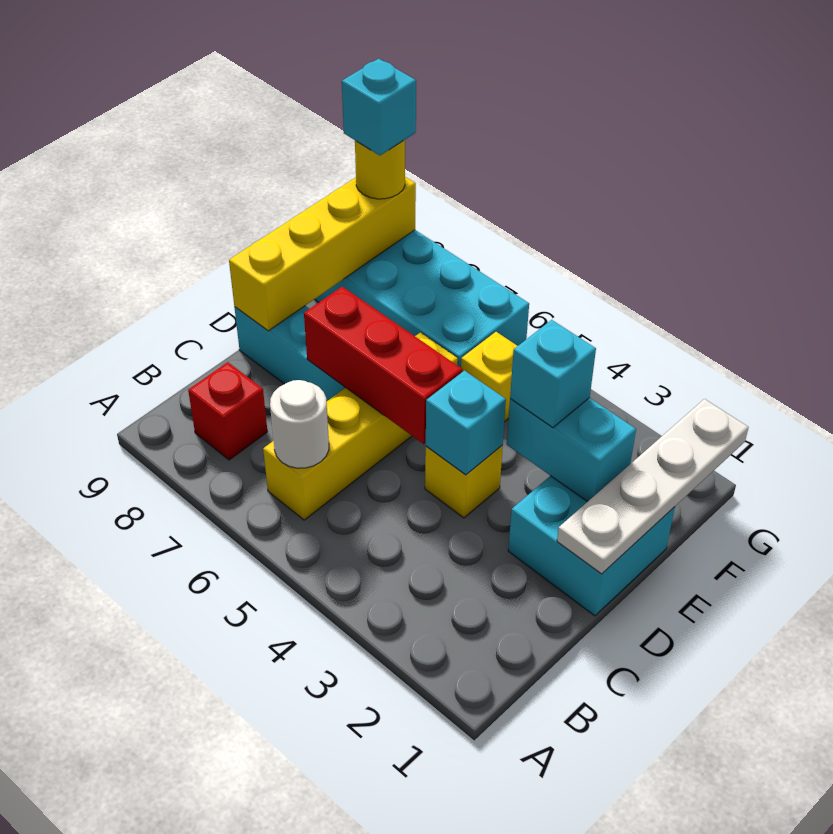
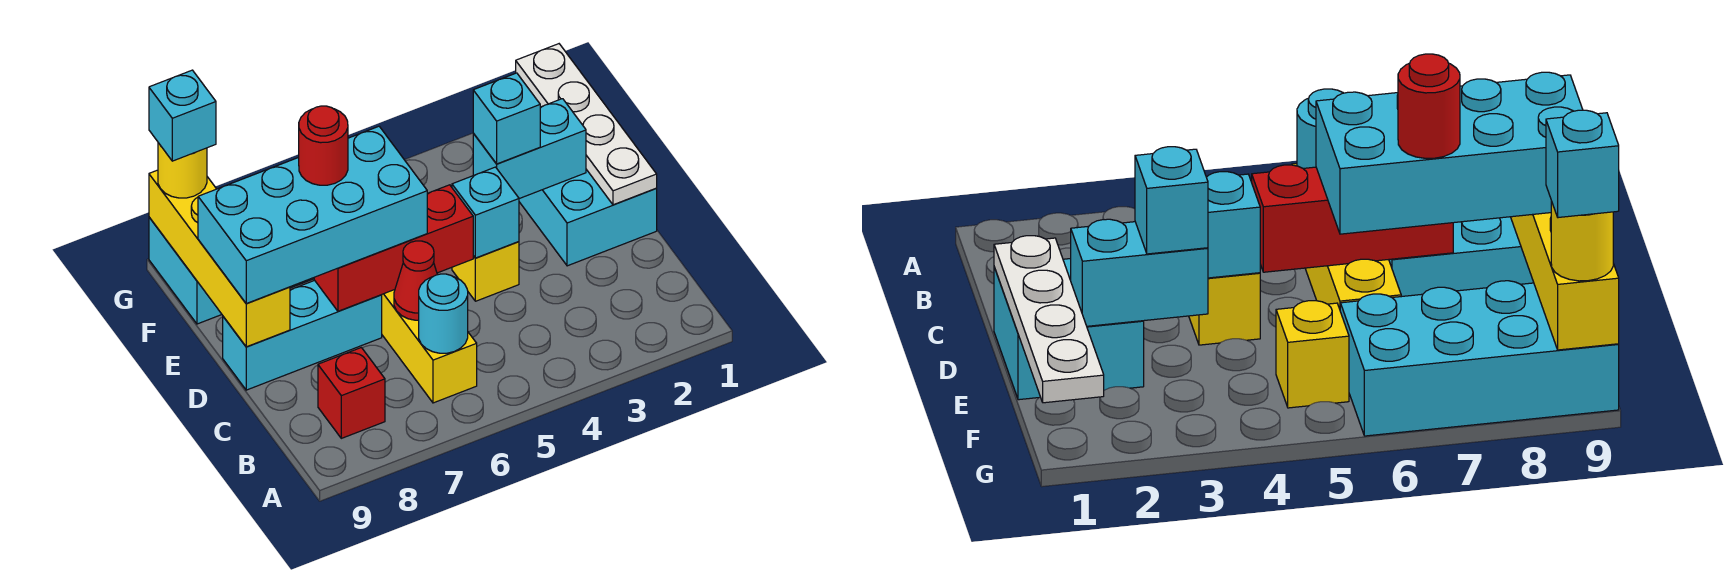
white 1x1 round brick [270,380,329,468] -> cyan 1x1 round brick [419,274,468,353]
none -> red 1x1 cone [394,241,437,320]
none -> cyan 2x4 brick [198,126,427,303]
none -> red 1x1 round brick [299,106,348,185]

